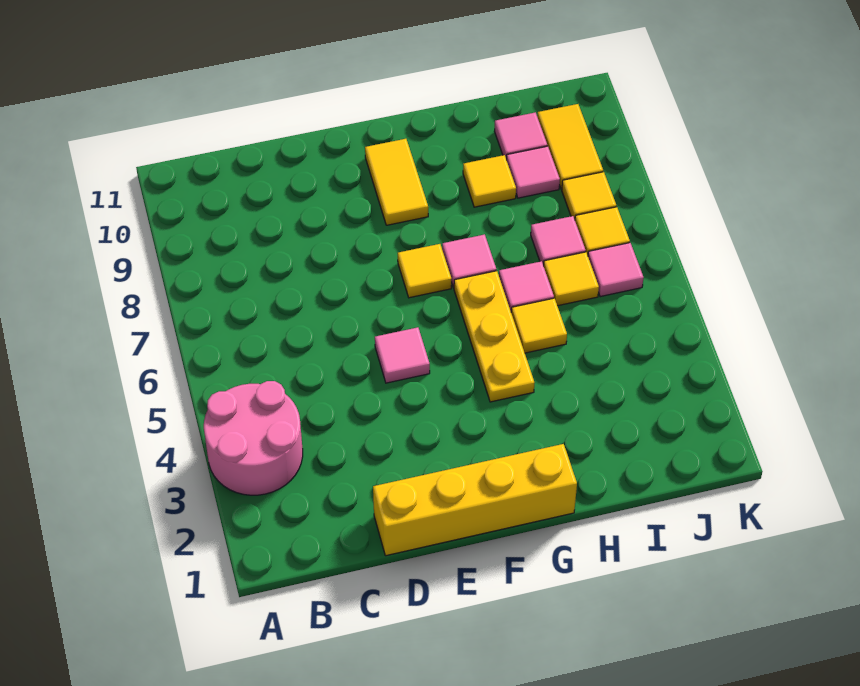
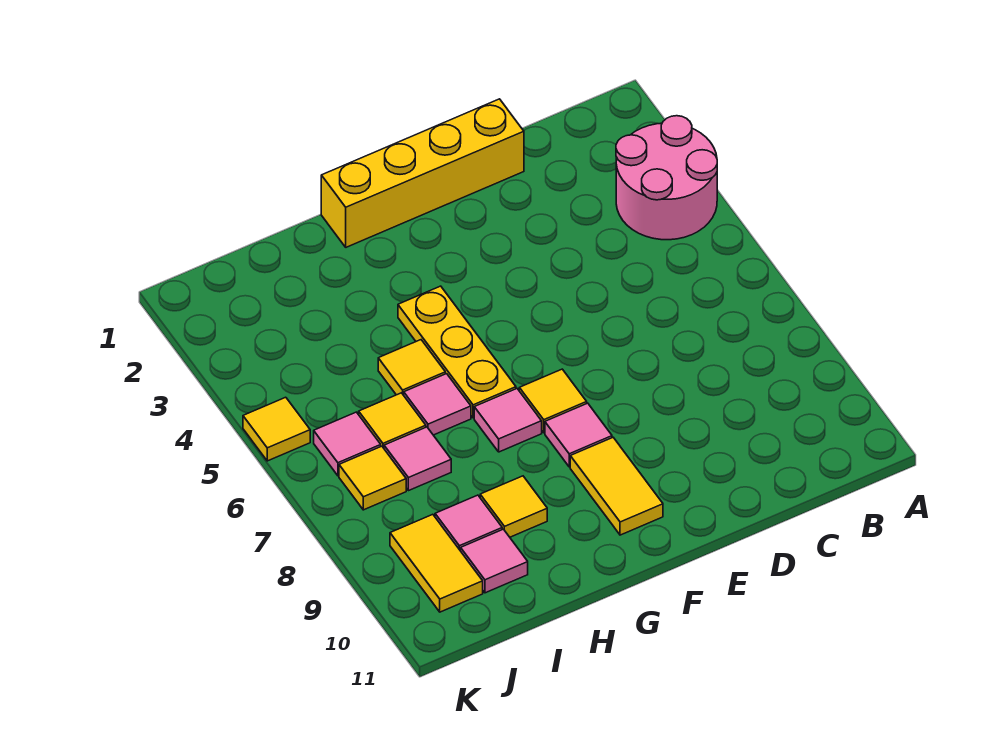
pink 1x1 tile [375,327,430,383] -> pink 1x1 tile moved to [545,403,612,467]
yellow 1x1 tile [562,172,616,219] -> yellow 1x1 tile moved to [243,397,310,461]

